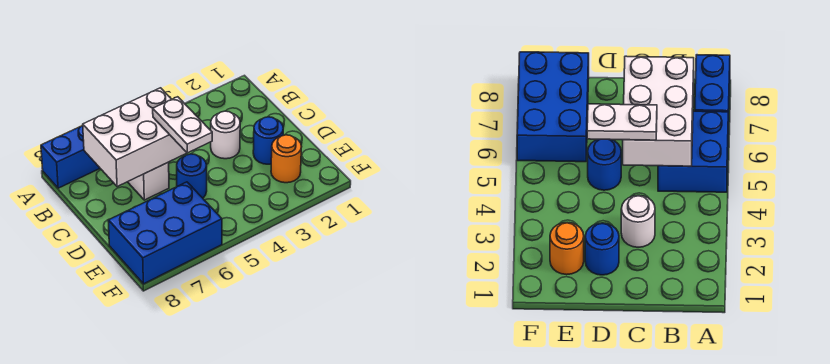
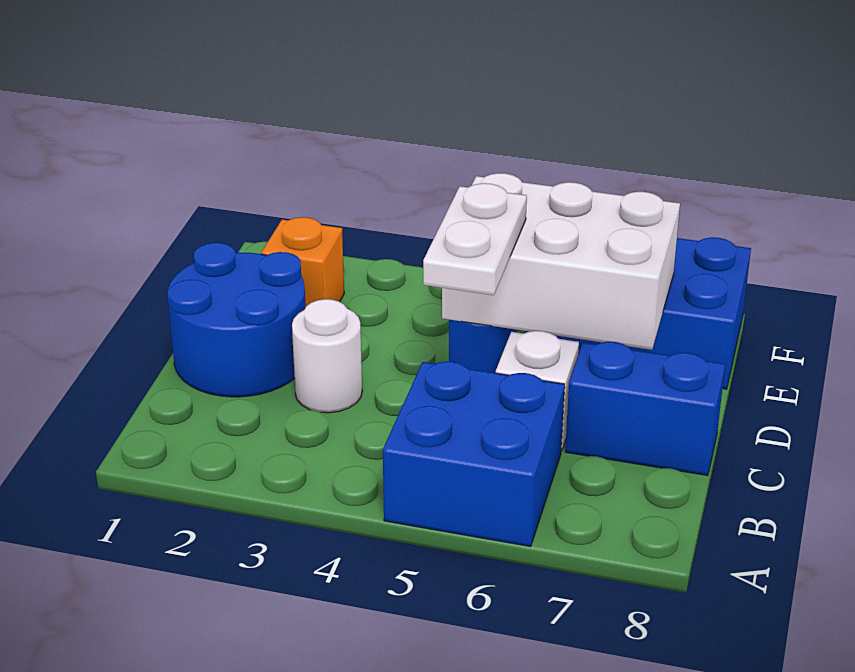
blue 1x2 brick [41,125,100,188] -> blue 1x2 brick moved to [565,342,725,476]
white 2x3 brick [83,88,187,187] -> white 2x3 brick moved to [442,173,680,350]
blue 1x1 round brick [253,117,283,164] -> blue 2x2 round brick [168,243,306,397]
orange 1x1 round brick [271,135,302,183] -> orange 1x1 brick [261,217,344,306]

